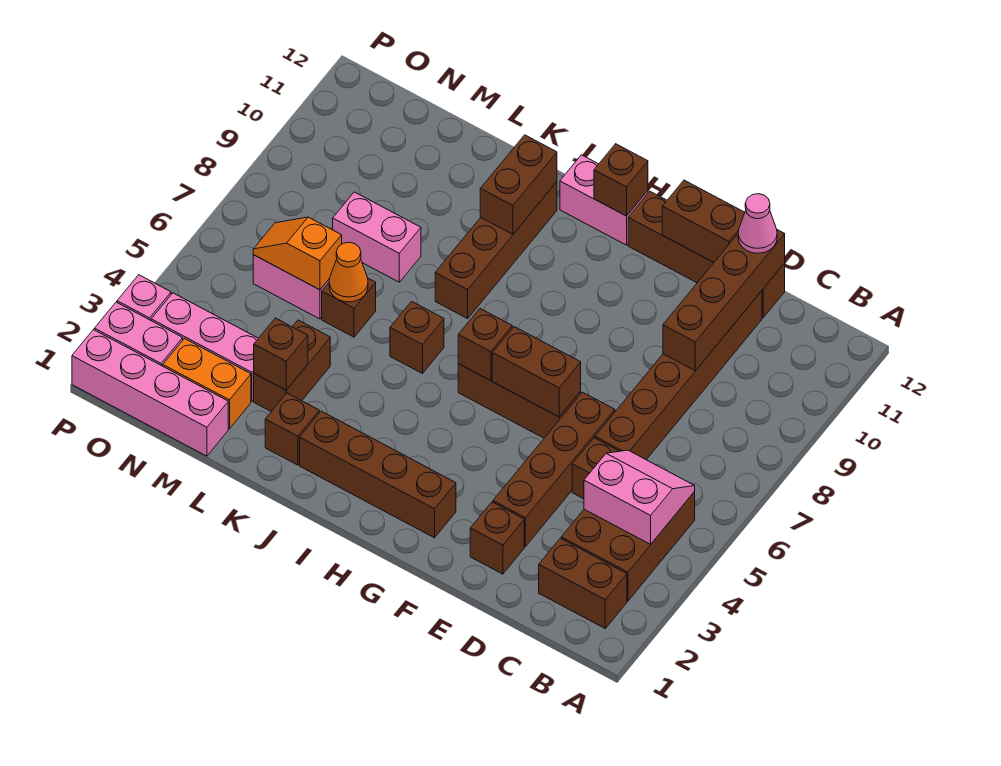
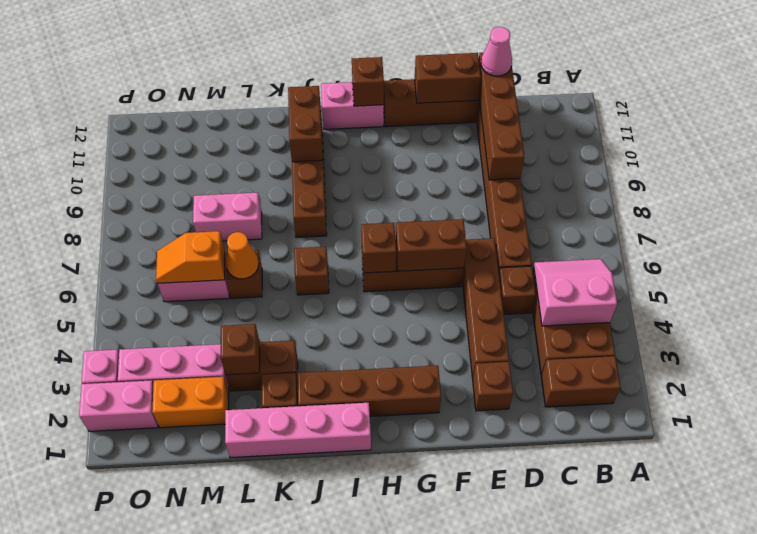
brown 1x2 brick [254,320,330,412] -> brown 1x2 brick turned to [226,340,298,391]
pink 1x4 brick [72,330,228,456] -> pink 1x4 brick moved to [225,403,371,458]

